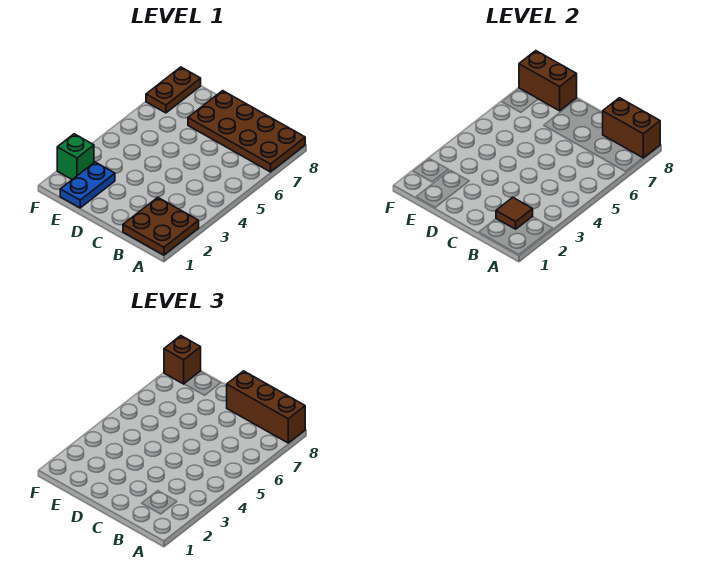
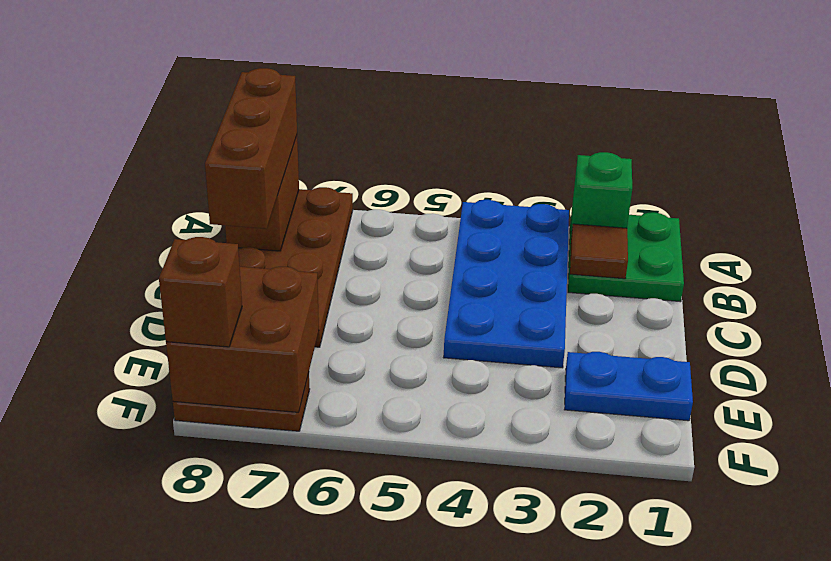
brown 2x2 plate [123,197,199,255] -> green 2x2 plate [568,212,684,302]
none -> blue 2x4 plate [444,200,569,368]
brown 1x2 brick [519,51,577,111] -> brown 2x2 brick [166,267,319,412]
green 1x1 brick [57,134,94,179] -> green 1x1 brick moved to [571,152,632,236]

